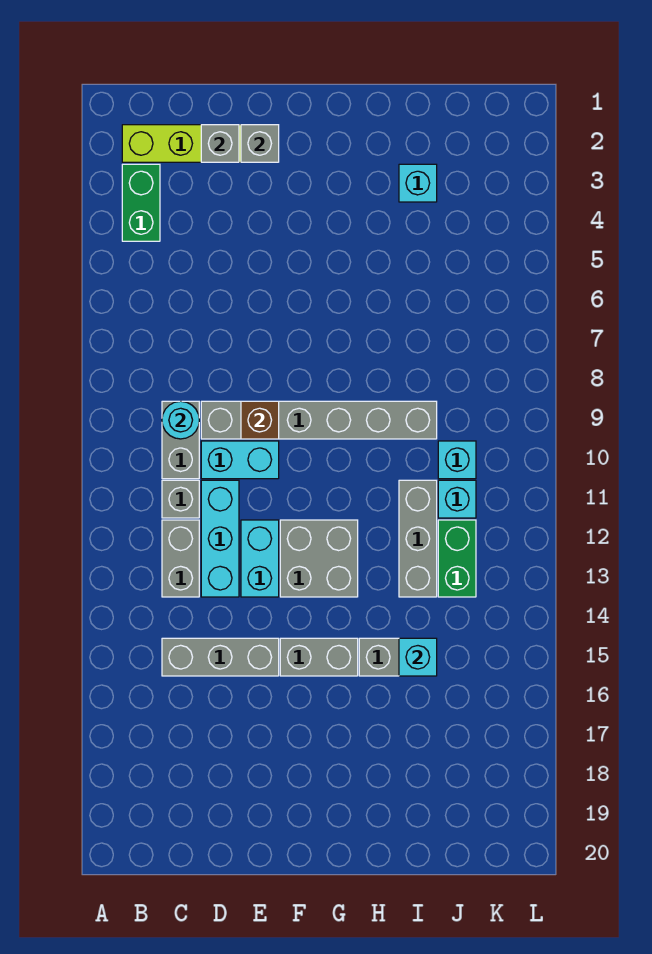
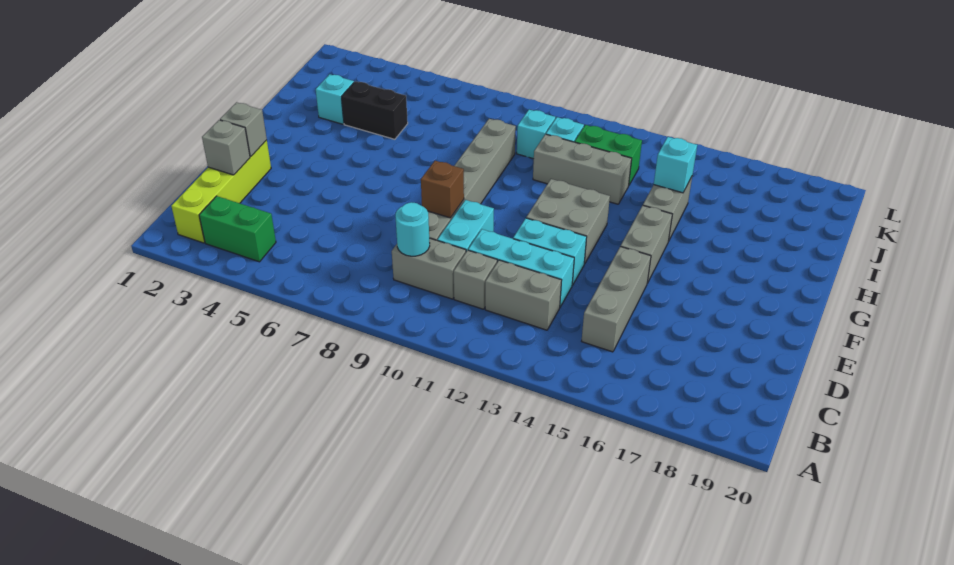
none -> black 1x2 brick [342,81,408,139]

